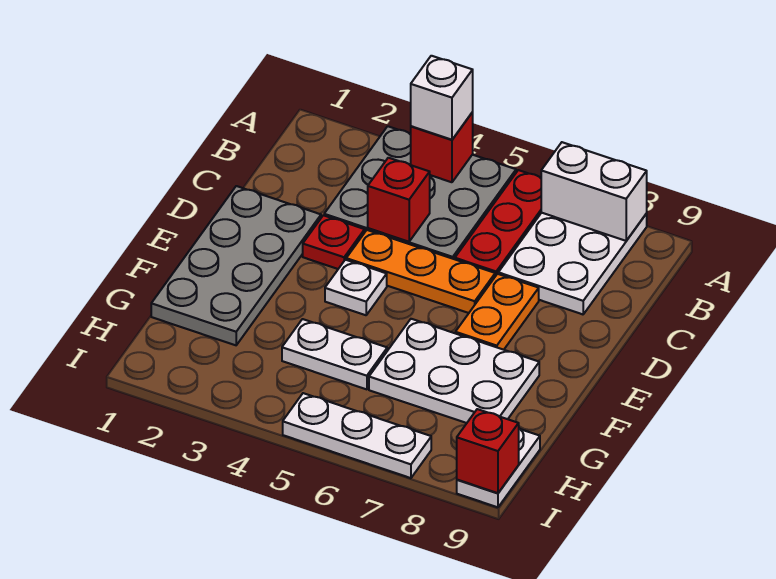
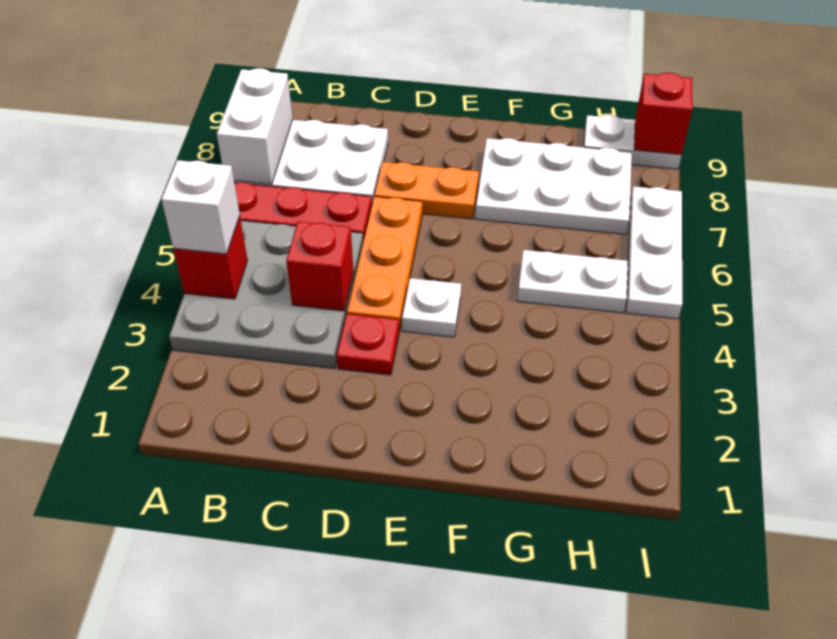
grey 2x4 plate [151,186,321,345] -> none
white 2x3 plate [369,319,539,423] -> white 2x3 plate turned to [475,138,632,234]
white 1x2 plate [282,319,387,389] -> white 1x2 plate turned to [517,250,628,313]

